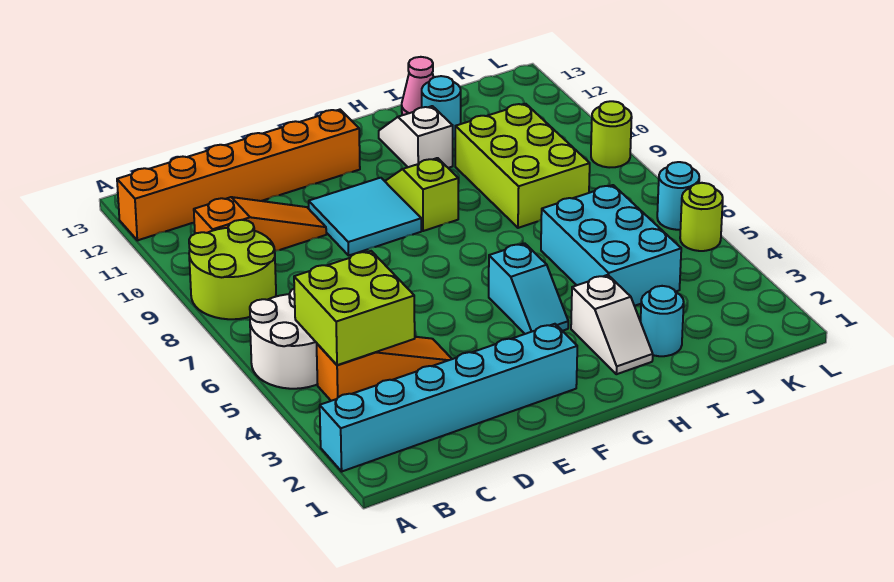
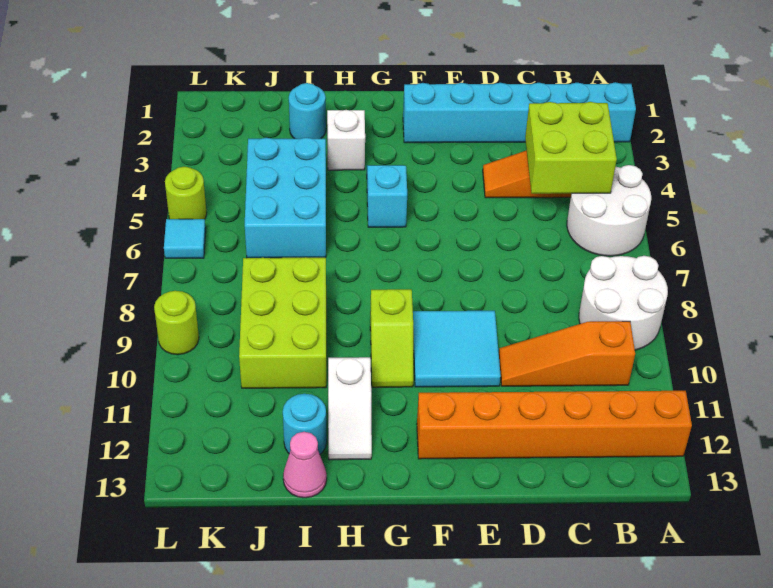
lime 2x2 round brick [189,220,276,319] -> white 2x2 round brick [579,256,668,350]
cyan 1x1 round brick [657,162,699,230] -> cyan 1x1 tile [164,219,206,258]

